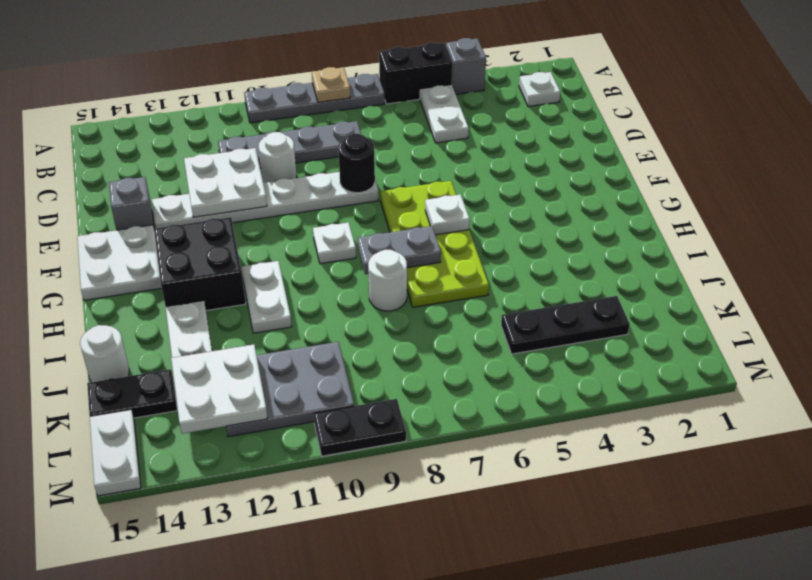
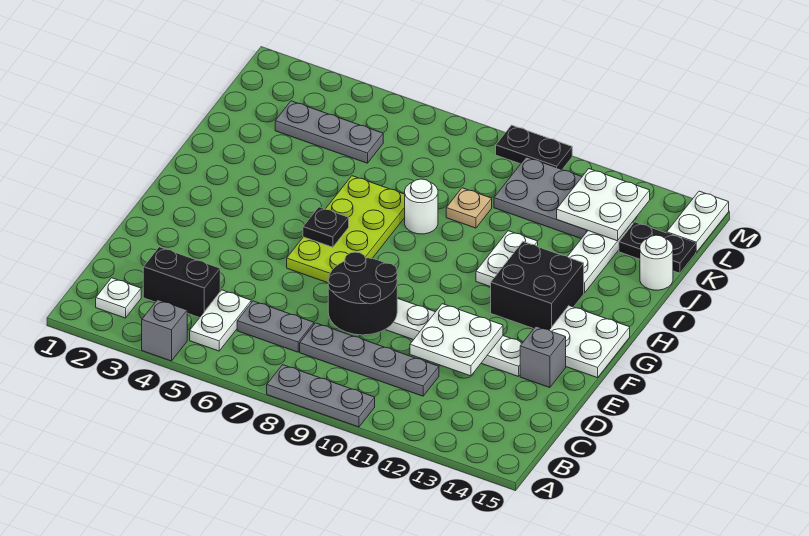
black 1x2 brick [379,42,452,104] -> black 1x2 brick moved to [143,247,220,318]
grey 1x4 plate [244,74,385,123] -> grey 1x3 plate [267,365,375,427]
tan 1x1 plate [312,67,350,102] -> tan 1x1 plate moved to [446,188,492,228]
white 1x1 round brick [259,132,297,183] -> none
black 1x1 round brick [338,134,375,193] -> black 2x2 round brick [328,252,397,335]
white 1x1 plate [425,194,470,235] -> black 1x1 plate [303,207,349,247]
white 1x1 plate [313,222,356,264] -> none
grey 1x2 plate [358,226,441,274] -> grey 1x2 plate moved to [237,301,314,352]
black 1x3 plate [501,296,630,354] -> grey 1x3 plate [275,101,383,163]

